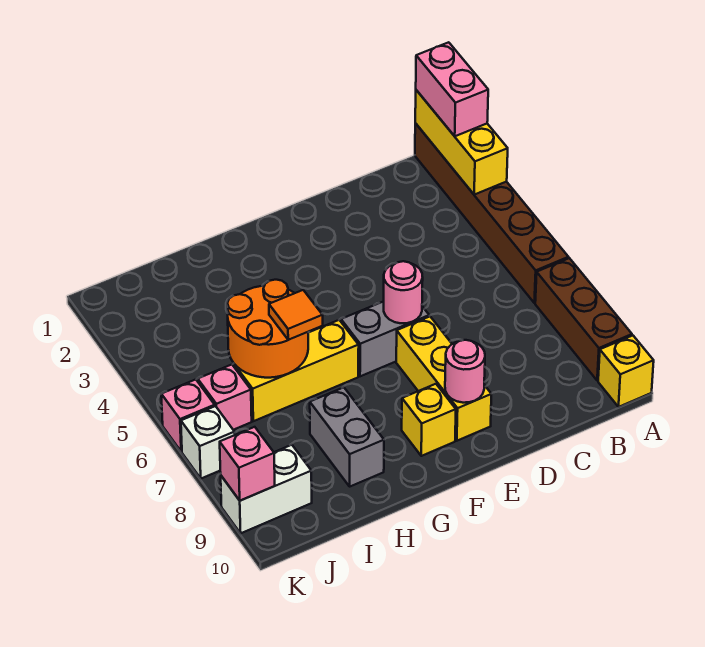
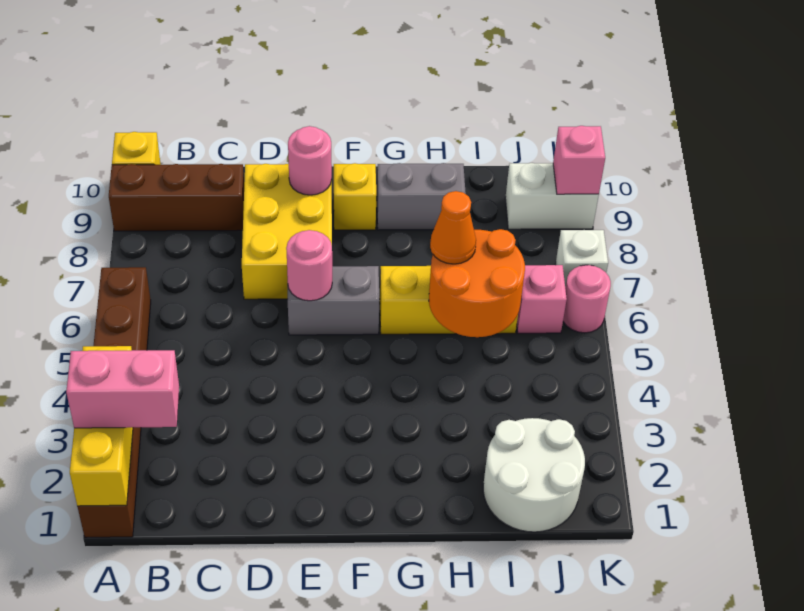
pink 1x2 brick [416,42,488,136] -> pink 1x2 brick turned to [66,350,179,428]
brown 1x3 brick [535,258,632,381] -> brown 1x3 brick turned to [109,164,244,231]
yellow 1x3 brick [396,316,491,441] -> yellow 2x3 brick [242,164,332,299]
orange 1x1 tile [269,290,323,340] -> orange 1x1 cone [430,191,476,264]
grey 1x2 brick [310,387,384,486] -> grey 1x2 brick turned to [377,163,466,230]
none -> white 2x2 round brick [483,418,585,532]
pink 1x1 brick [161,380,215,452] -> pink 1x1 round brick [563,265,611,333]

